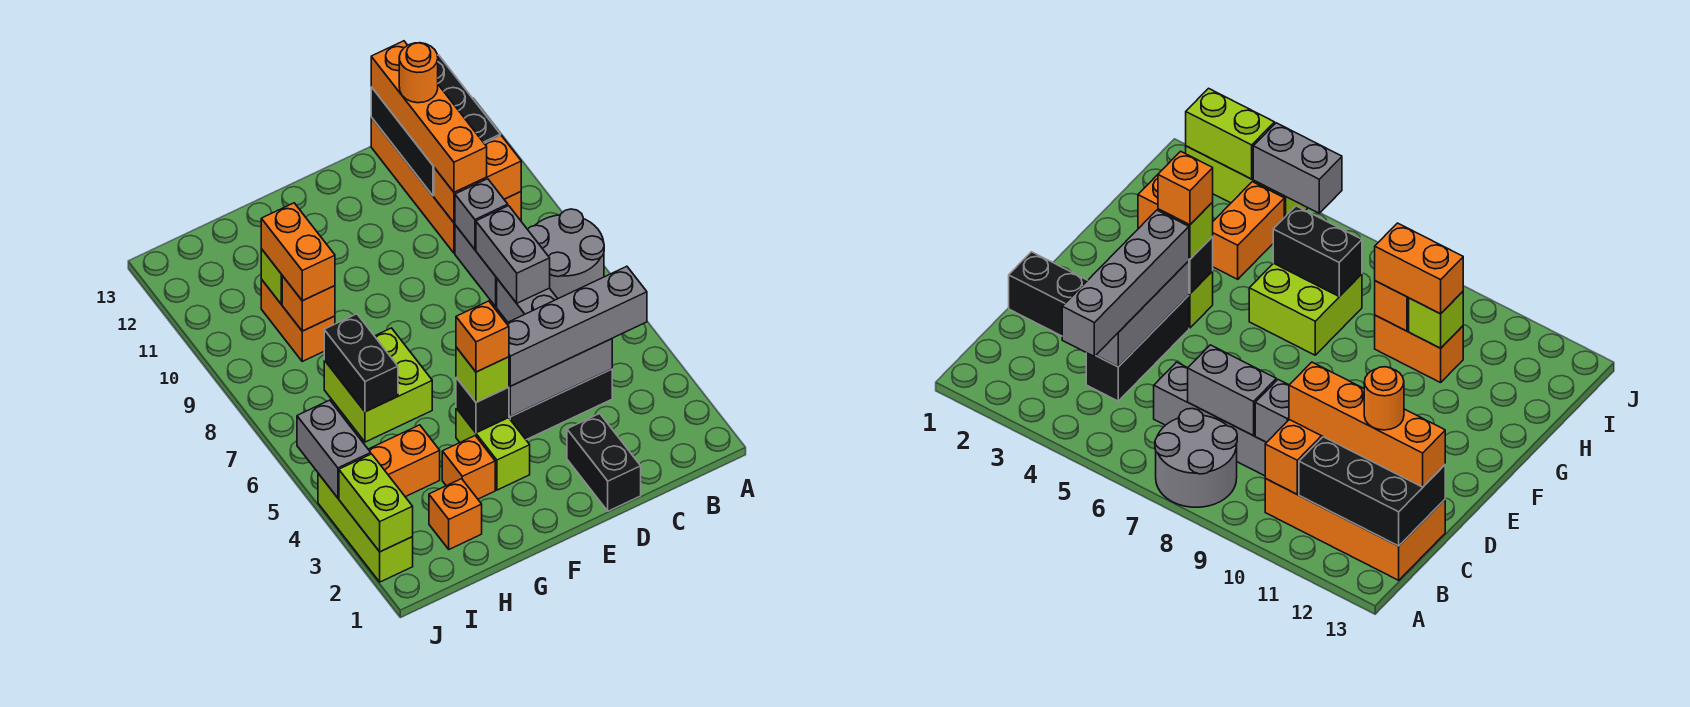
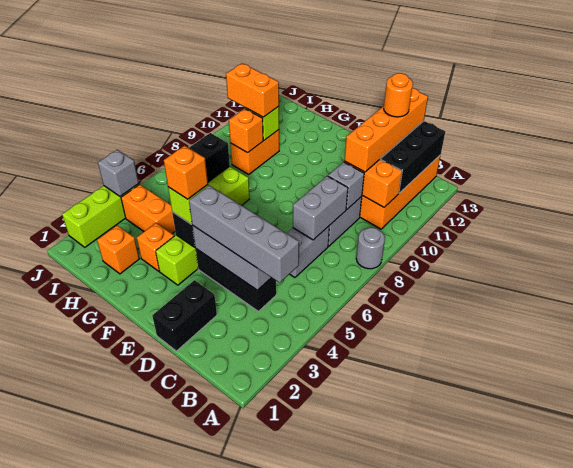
grey 2x2 round brick [527,209,604,299] -> grey 1x1 round brick [356,228,385,269]
orange 1x2 brick [261,203,335,301] -> orange 1x2 brick turned to [226,63,279,117]
lime 1x2 brick [339,454,413,552] -> none
grey 1x2 brick [297,400,371,498] -> grey 1x1 brick [98,150,139,196]

